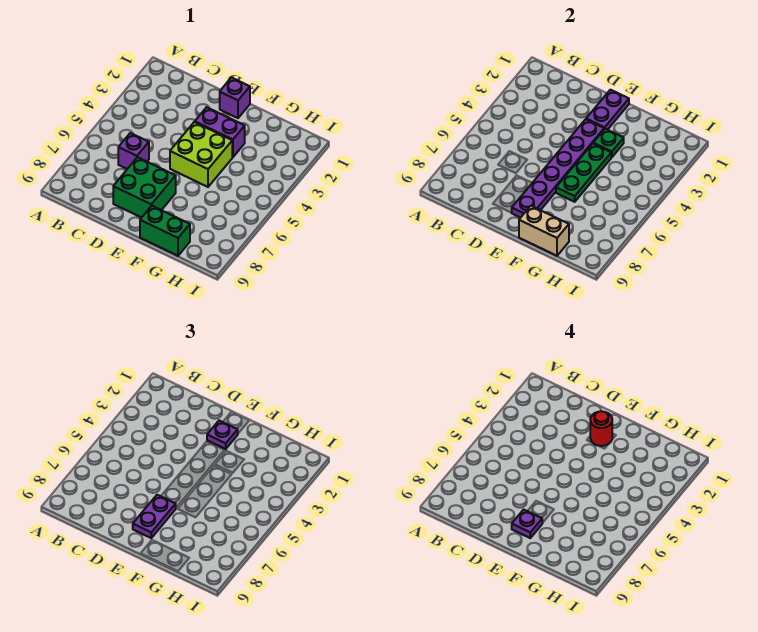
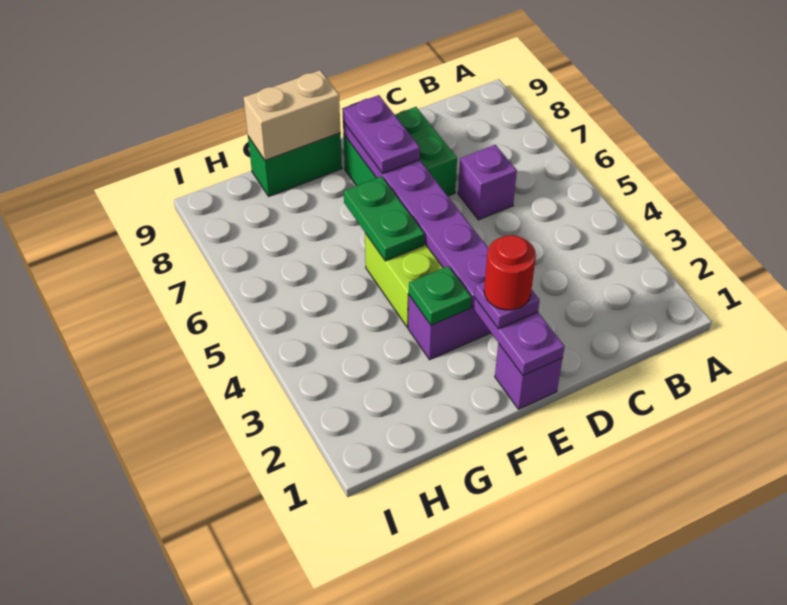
purple 1x1 plate [512,510,542,538] -> none
green 1x3 plate [556,144,611,202] -> green 1x2 plate [344,176,424,261]

